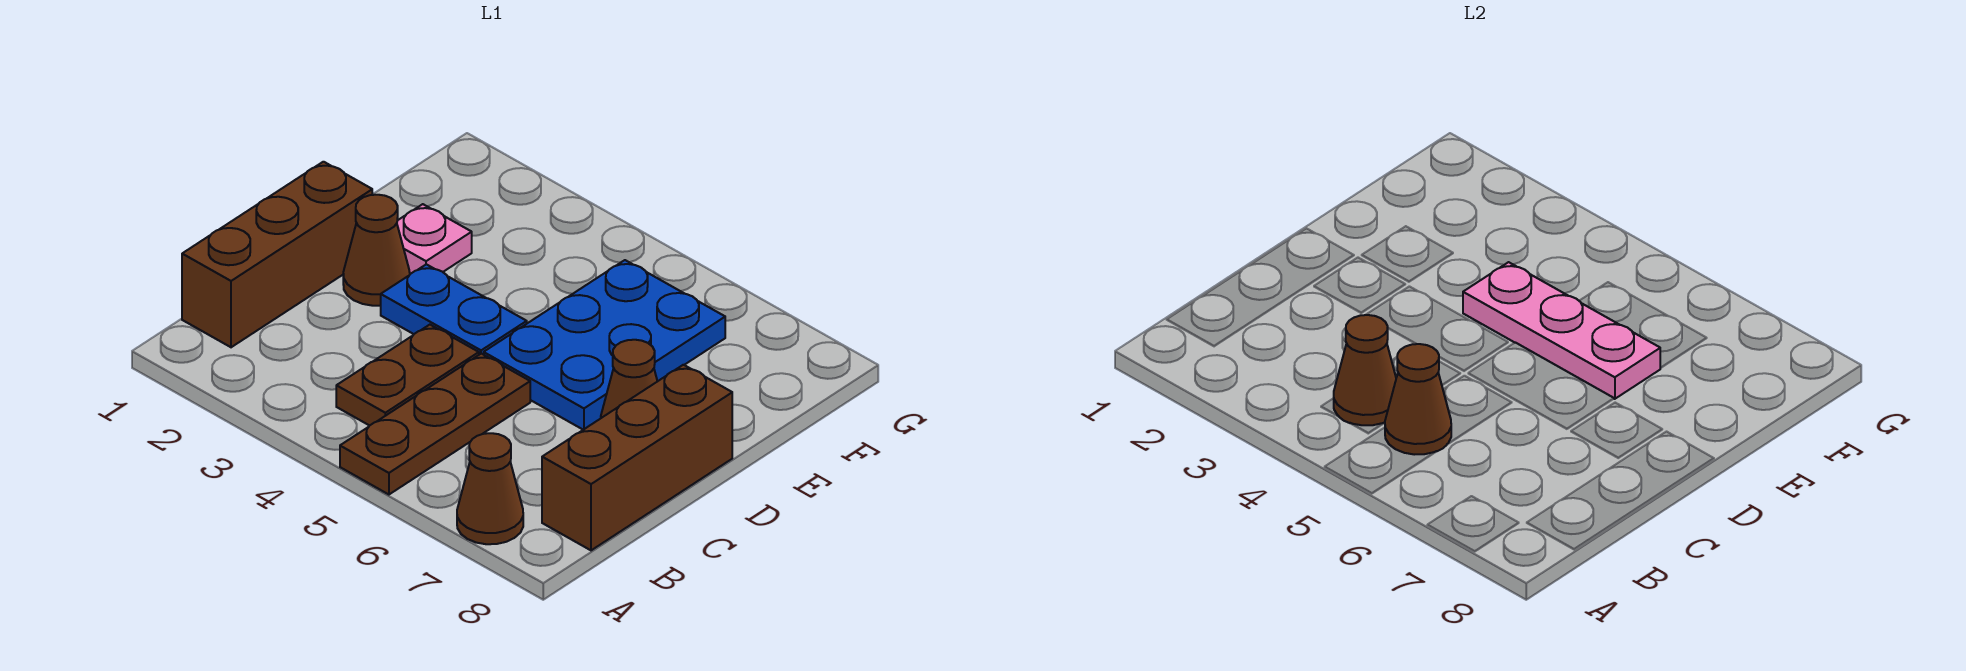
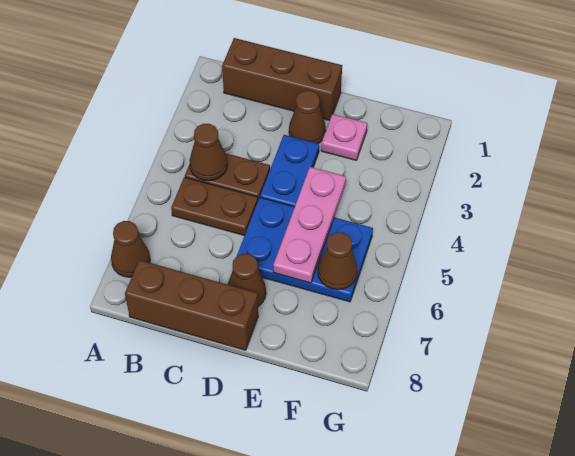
brown 1x3 plate [340,354,530,495] -> brown 1x2 plate [171,177,258,236]
brown 1x1 cone [1385,344,1451,455] -> brown 1x1 cone moved to [318,232,357,290]

